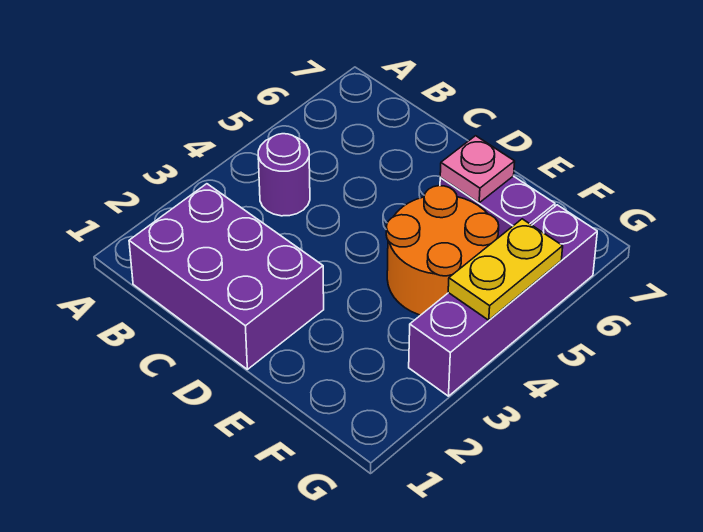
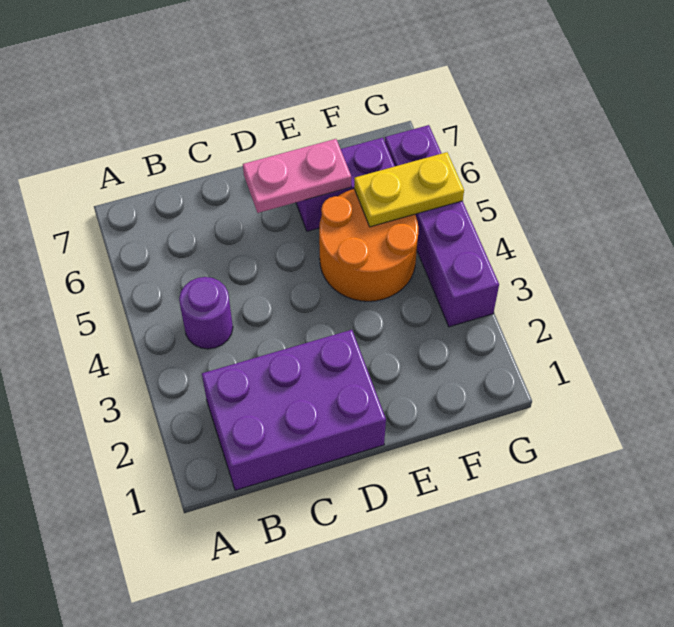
pink 1x1 plate [440,136,515,203] -> pink 1x2 plate [243,139,351,213]
yellow 1x2 plate [448,219,563,320] -> yellow 1x2 plate turned to [354,152,464,227]

